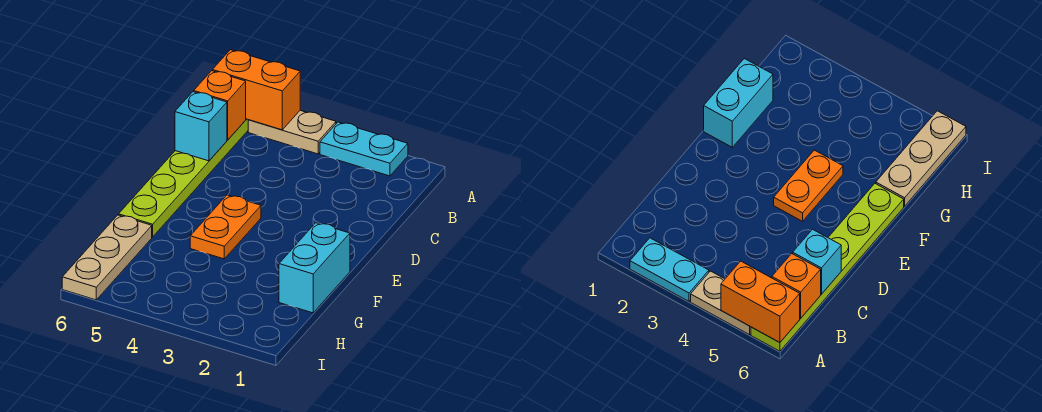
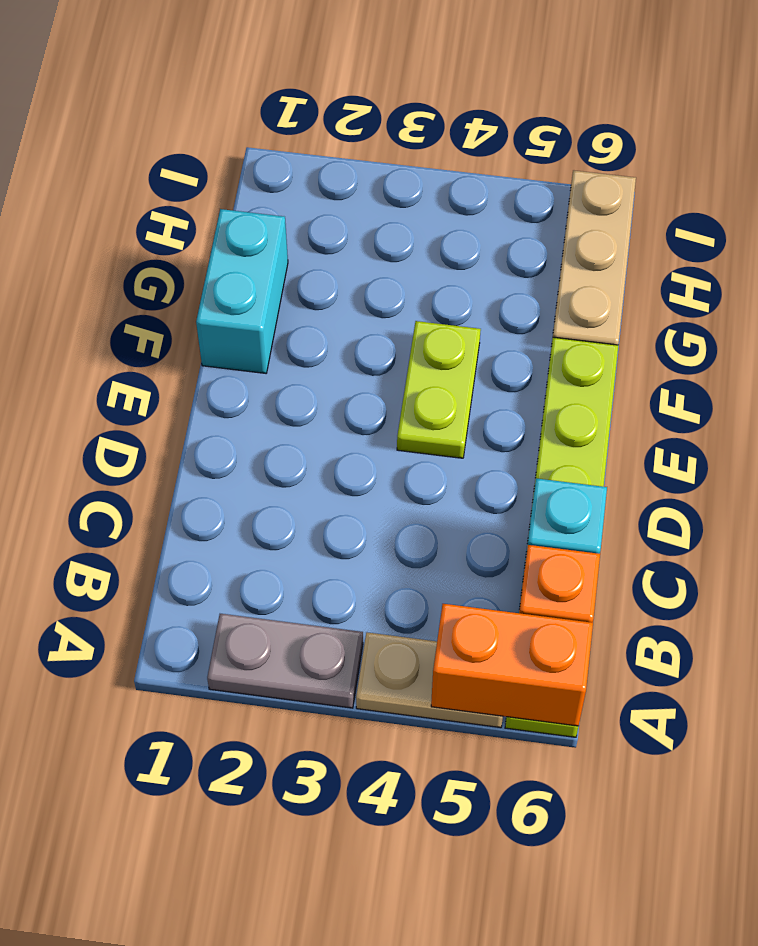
cyan 1x2 plate [320,122,408,176] -> grey 1x2 plate [207,614,363,708]
orange 1x2 plate [190,195,261,259] -> lime 1x2 plate [397,321,481,458]

